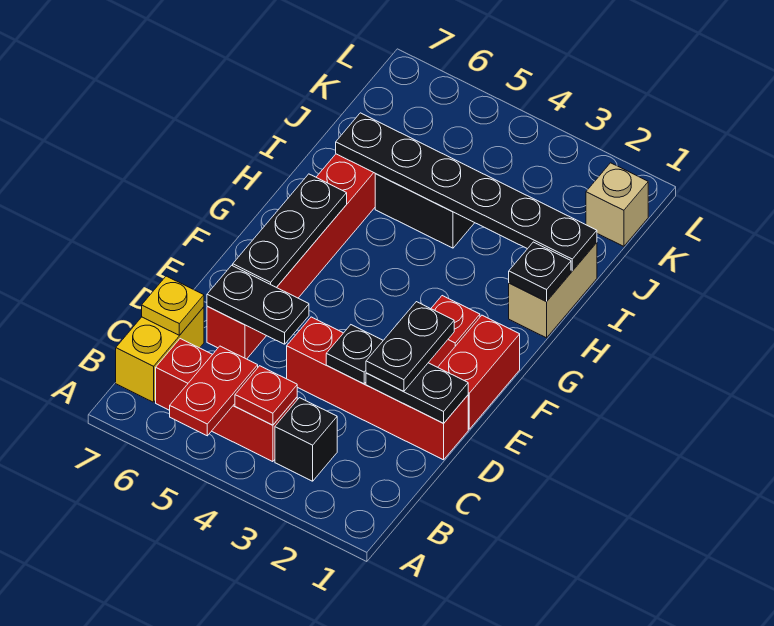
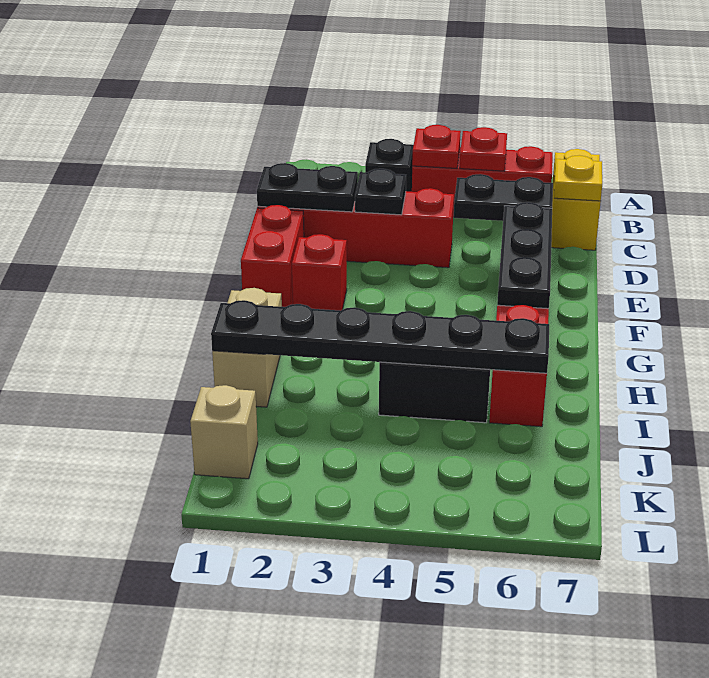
red 1x2 plate [170,346,258,436] -> red 1x1 plate [460,127,507,171]
black 1x2 plate [366,302,454,391] -> none
black 1x1 plate [509,242,571,301] -> none

